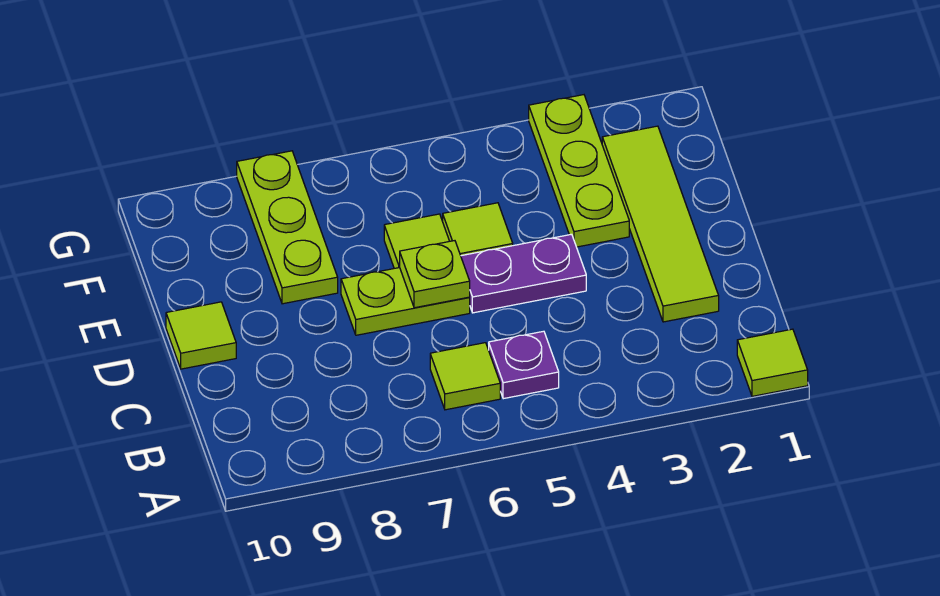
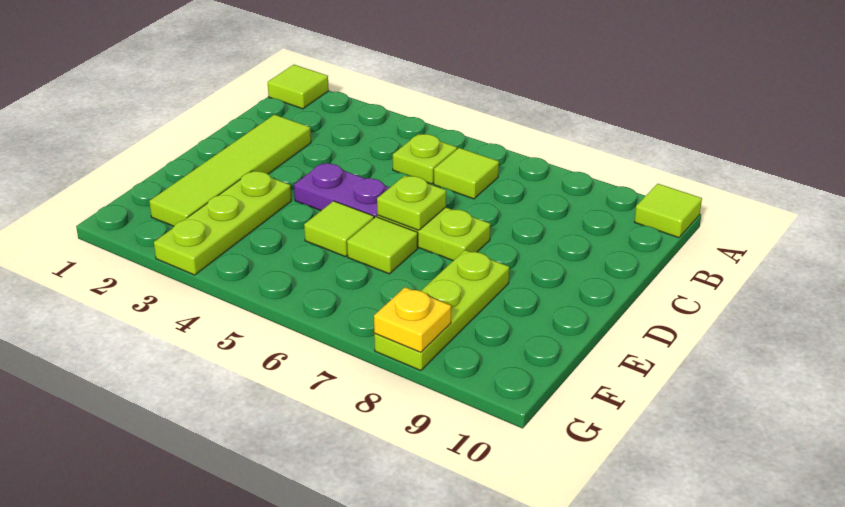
purple 1x1 plate [489,331,559,399] -> lime 1x1 plate [393,134,457,184]
lime 1x1 tile [166,302,236,369] -> lime 1x1 tile moved to [634,184,702,238]
none -> yellow 1x1 plate [374,287,451,352]

